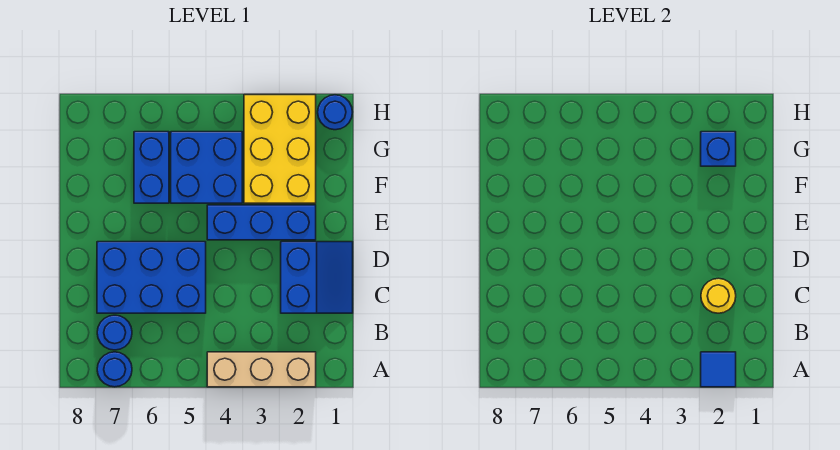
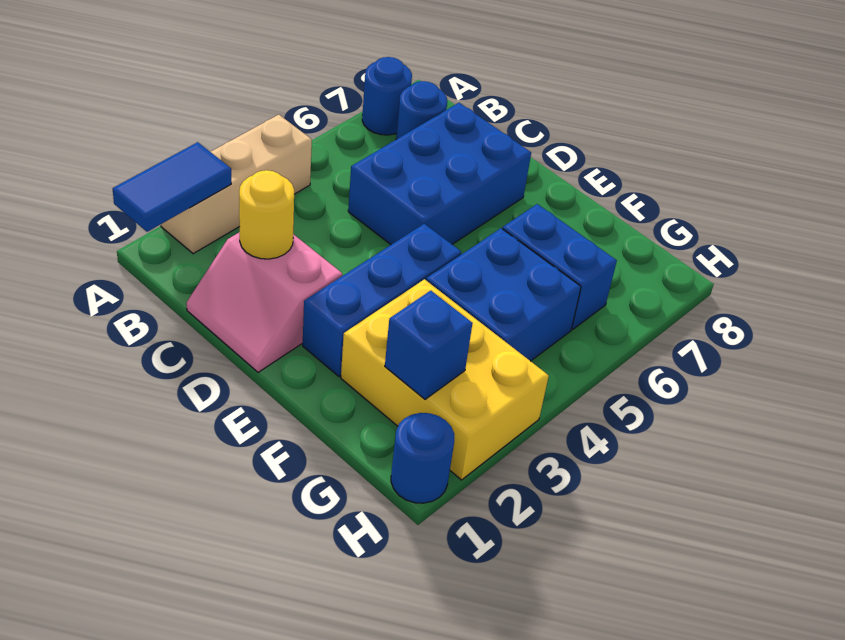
blue 1x1 tile [701,352,736,387] -> blue 1x2 tile [113,142,231,232]
blue 2x2 slope [281,242,353,313] -> pink 2x2 slope [187,232,342,372]

